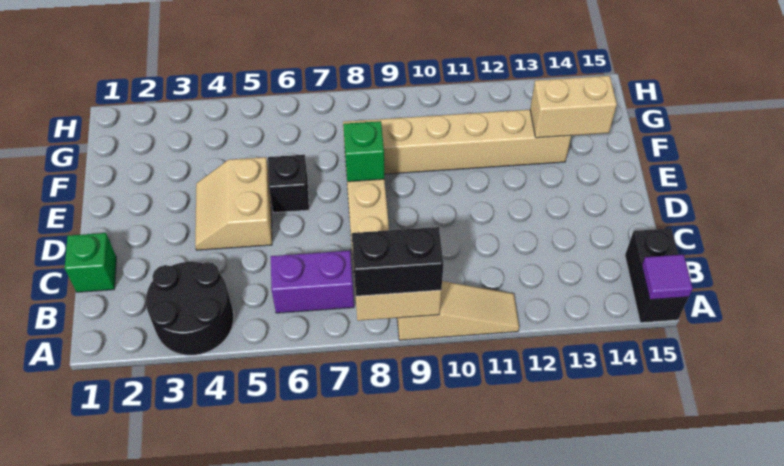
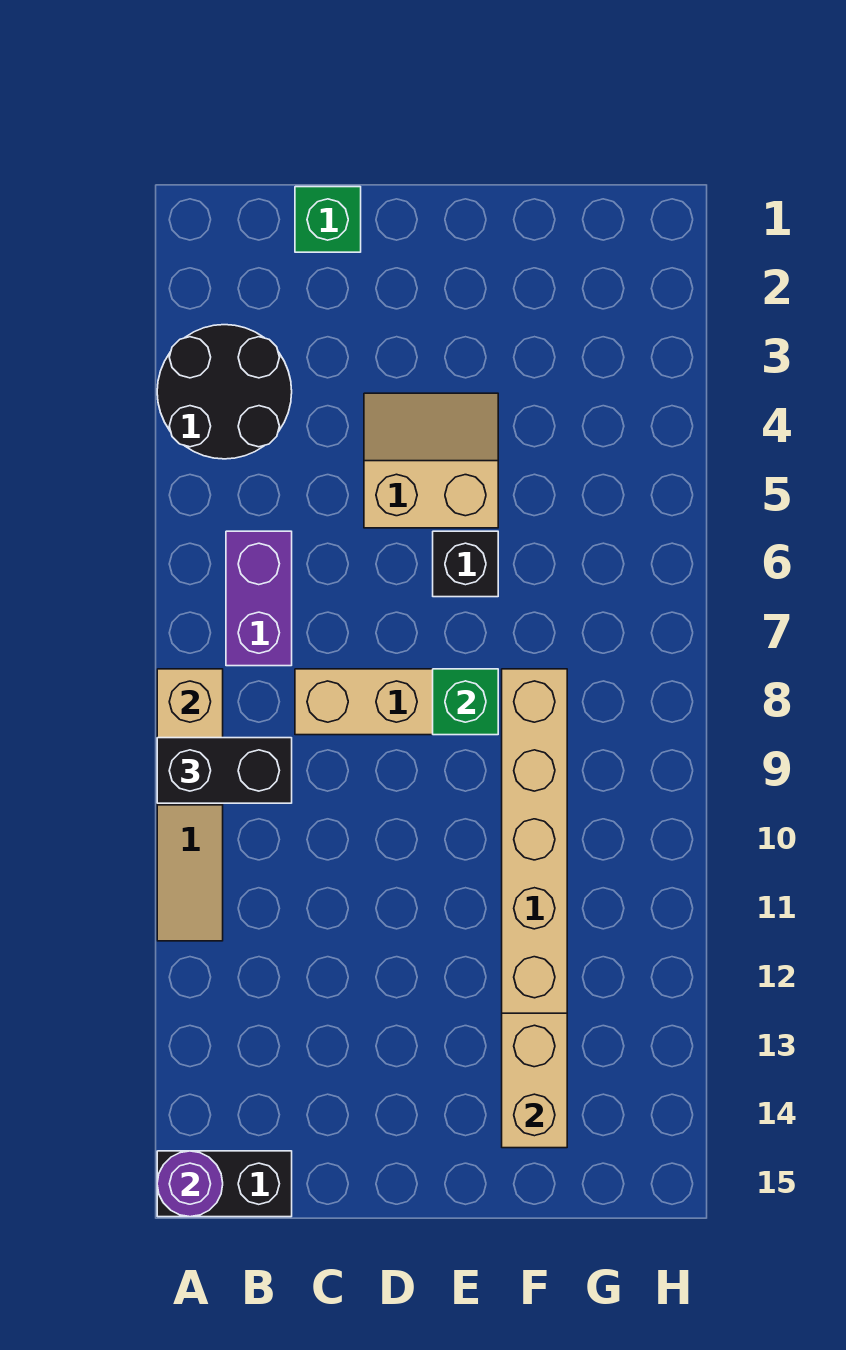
black 1x2 brick [352,227,443,296] -> black 1x2 brick turned to [157,738,292,803]
purple 1x1 tile [642,254,693,300] -> purple 1x1 round brick [157,1151,223,1217]

